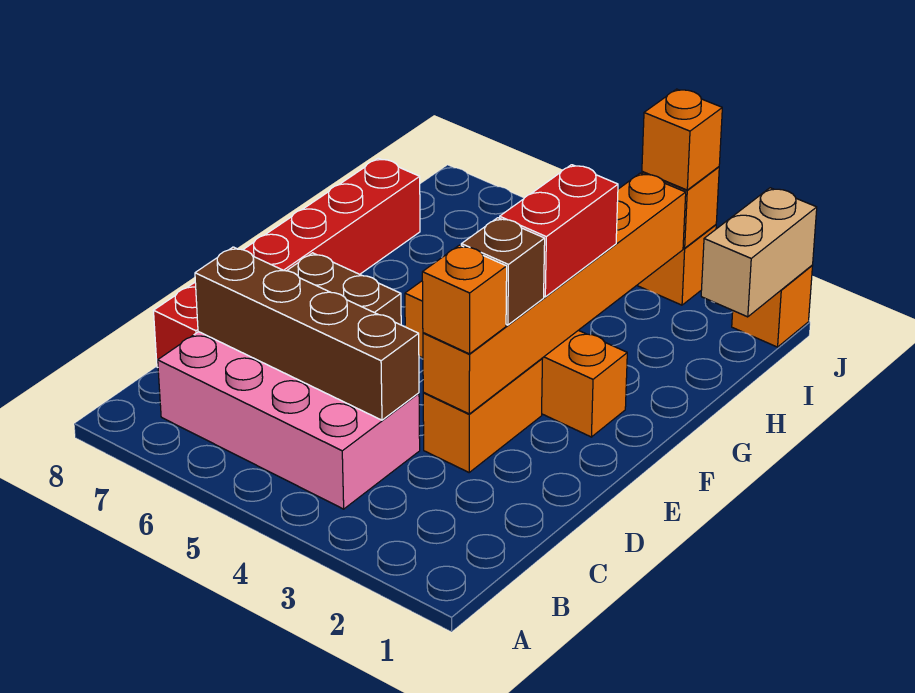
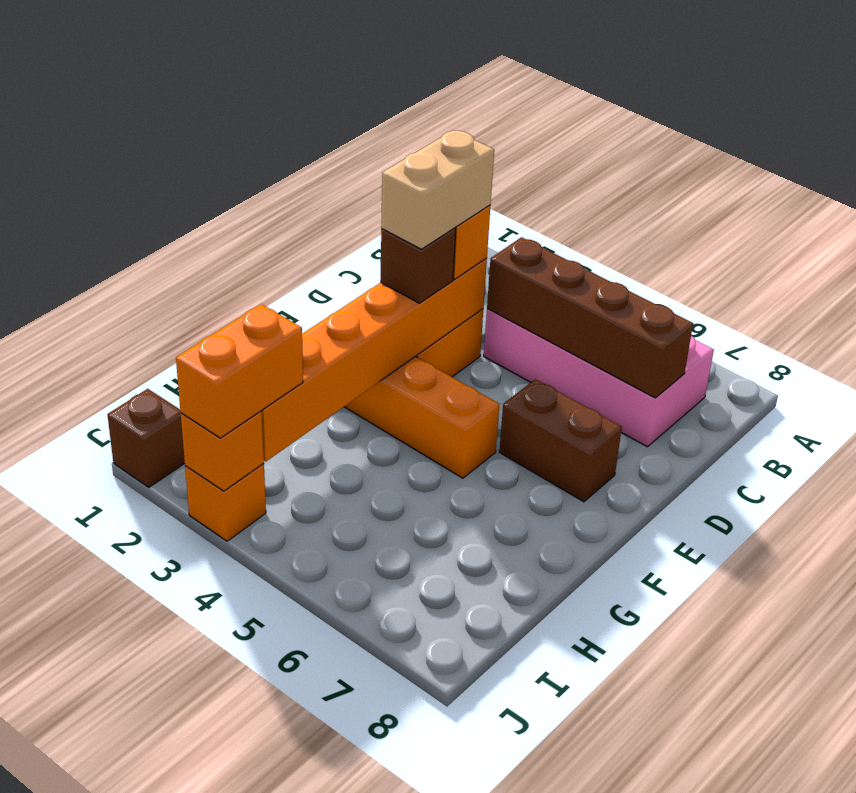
red 1x6 brick [154,158,420,367] -> none
red 1x2 brick [500,165,618,297] -> none
tan 1x2 brick [701,188,817,317] -> tan 1x2 brick moved to [381,130,494,249]
orange 1x1 brick [732,266,812,347] -> brown 1x1 brick [107,389,185,487]
orange 1x1 brick [642,89,722,190] -> orange 1x2 brick [176,304,303,438]

